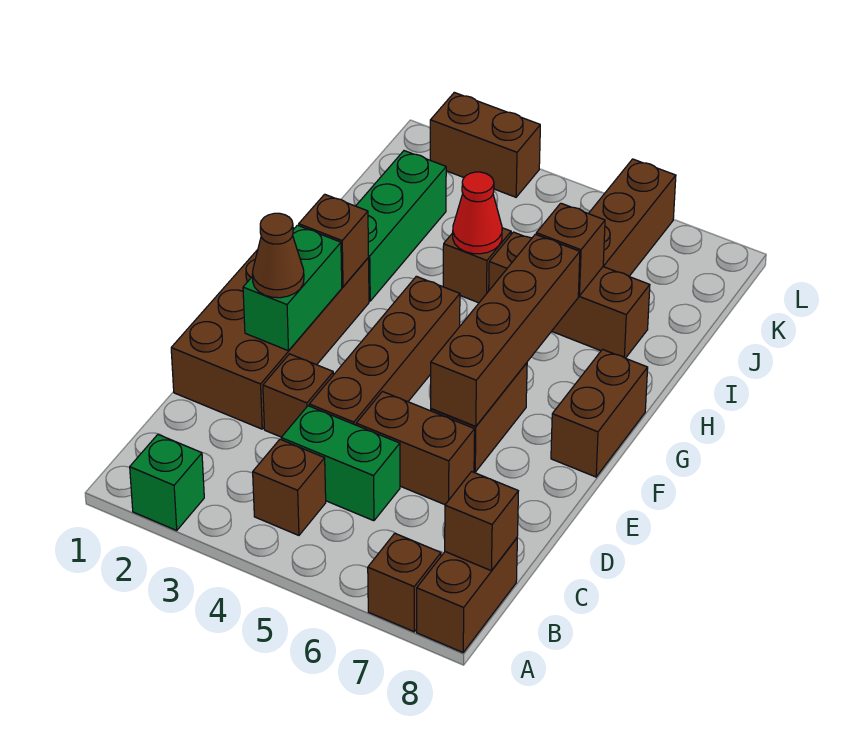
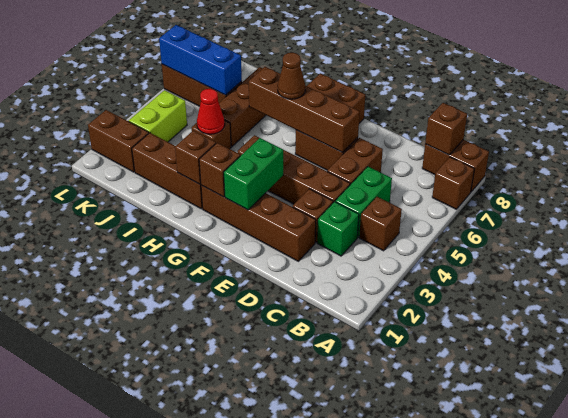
green 1x1 brick [130,435,204,530] -> green 1x1 brick moved to [317,202,359,256]
brown 2x4 brick [171,228,369,429] -> brown 1x4 brick [201,185,316,261]
green 1x2 brick [243,225,342,351] -> green 1x2 brick turned to [224,138,283,210]
brown 1x1 cone [252,213,304,298] -> brown 1x1 cone moved to [278,53,305,99]
green 1x3 brick [356,151,446,301] -> brown 1x3 brick [132,133,203,209]
brown 1x1 brick [536,203,605,296] -> brown 1x1 brick moved to [175,130,216,184]
none -> blue 1x3 brick [159,25,242,95]
none -> lime 1x2 brick [129,90,187,142]
brown 1x2 brick [430,92,540,197] -> brown 1x2 brick turned to [88,110,149,172]

